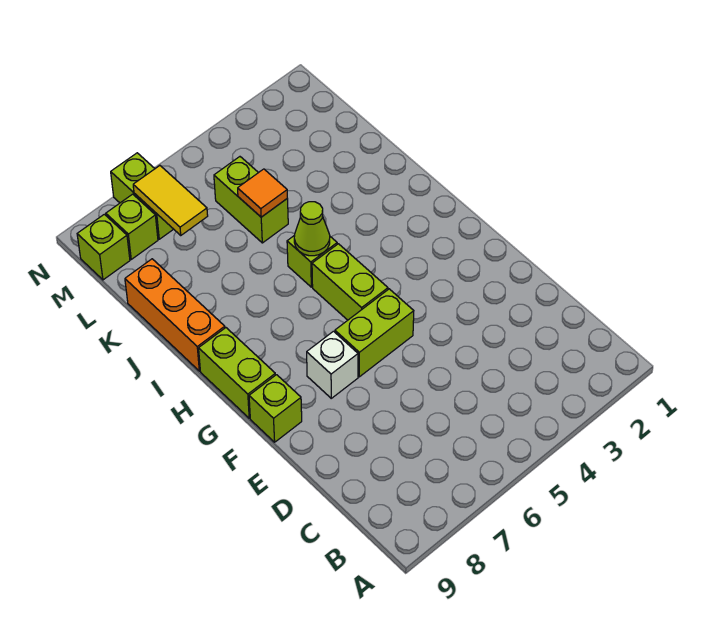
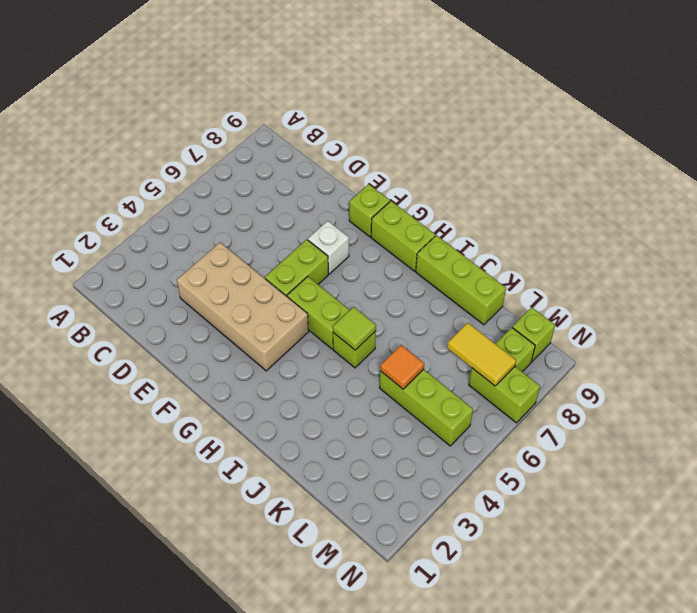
none -> tan 2x4 brick [177,243,309,371]
lime 1x1 cone [294,202,330,256] -> lime 1x1 tile [333,307,376,350]
orange 1x3 brick [125,259,225,371] -> lime 1x3 brick [416,235,506,325]
lime 1x2 brick [214,157,288,243] -> lime 1x3 brick [379,369,473,446]

